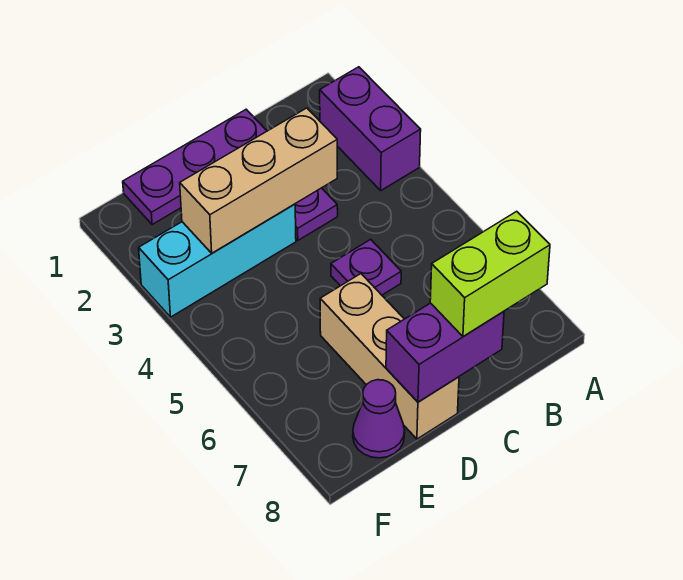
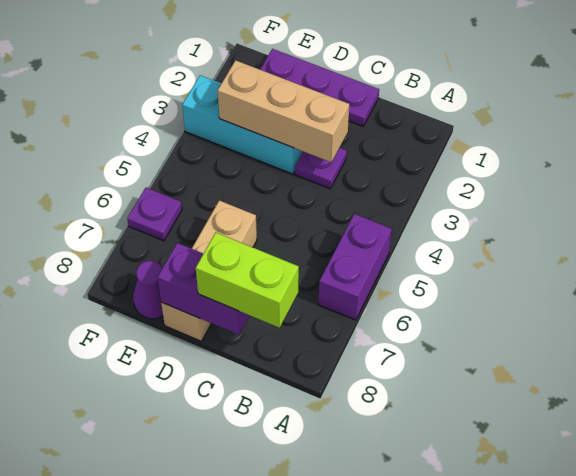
purple 1x2 brick [320,67,421,190] -> purple 1x2 brick moved to [319,214,392,320]
purple 1x1 plate [331,239,401,295] -> purple 1x1 plate moved to [127,188,182,241]

